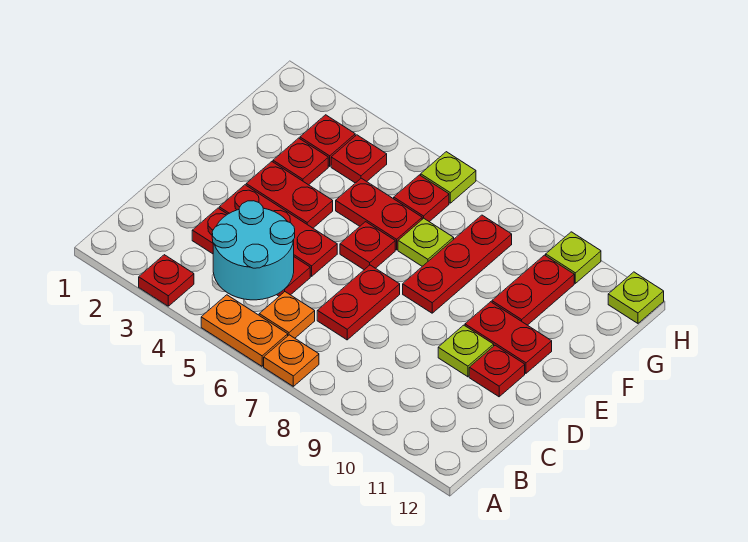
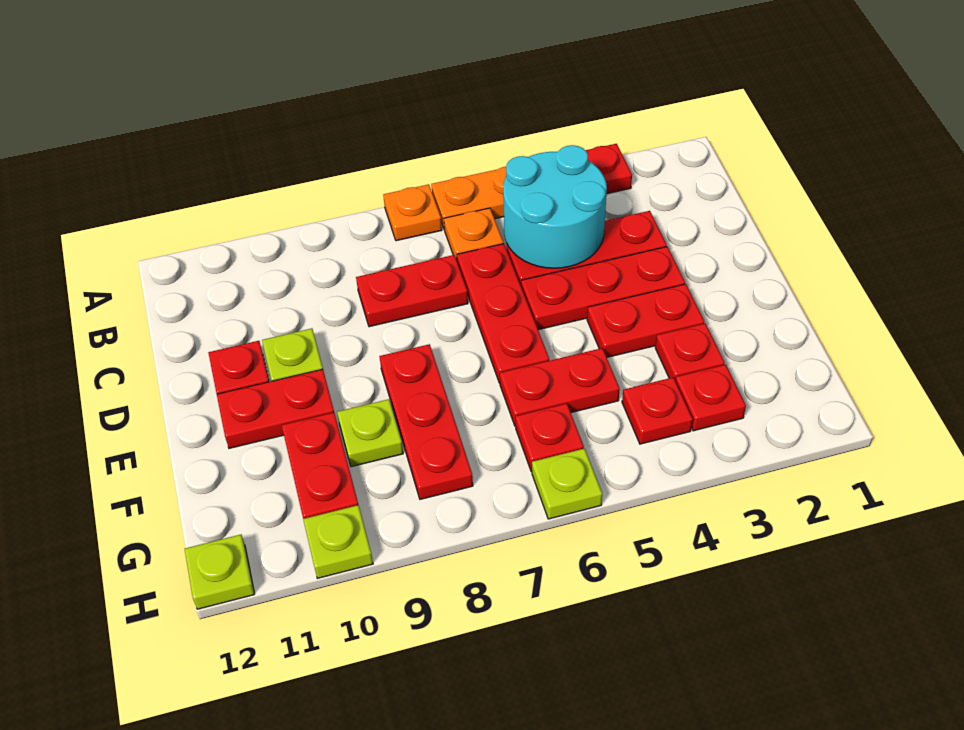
red 1x2 plate [317,265,400,340] -> red 1x2 plate turned to [356,255,468,327]
red 1x1 plate [340,222,395,270] -> red 1x3 plate [457,244,549,383]
lime 1x1 plate [398,218,454,266] -> lime 1x1 plate moved to [337,399,403,467]

